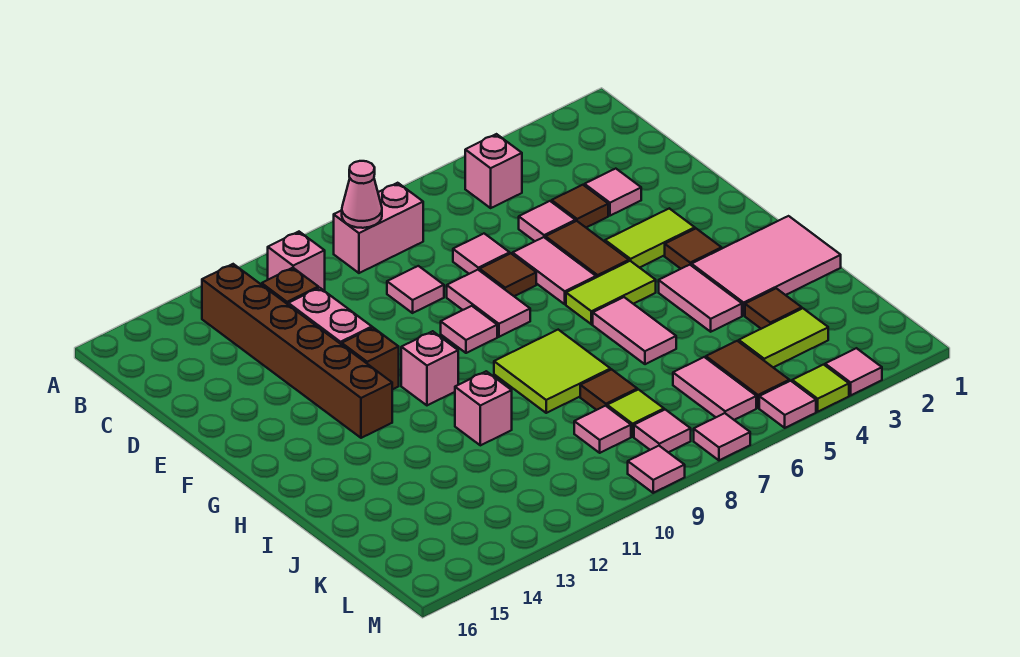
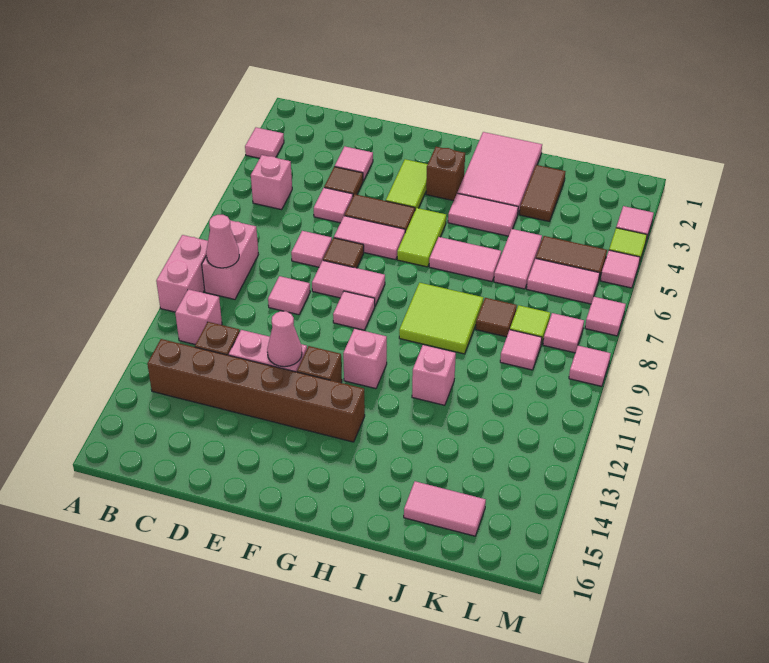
none -> pink 1x1 tile [245,127,284,158]
none -> pink 1x2 brick [156,235,208,312]
none -> pink 1x1 cone [267,311,302,367]
brown 1x1 tile [665,229,722,269] -> brown 1x1 brick [426,147,465,201]
brown 1x1 tile [745,288,802,329] -> brown 1x2 tile [520,165,566,221]
none -> pink 1x2 tile [494,229,542,289]
none -> pink 1x2 tile [404,481,486,536]
lime 1x2 tile [739,308,828,368] -> none

